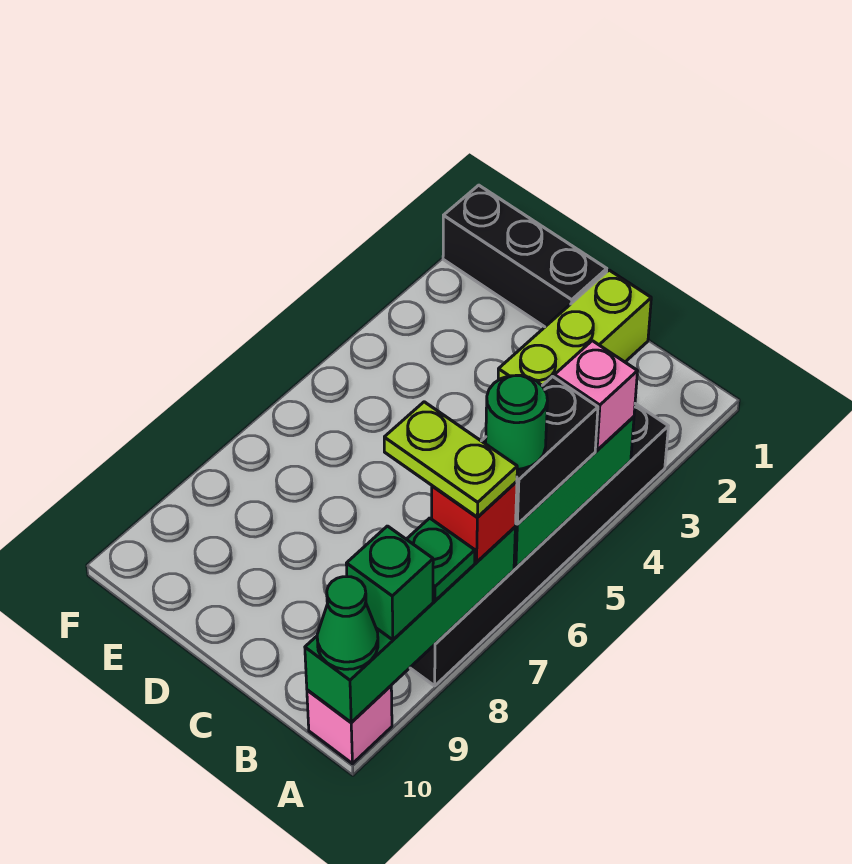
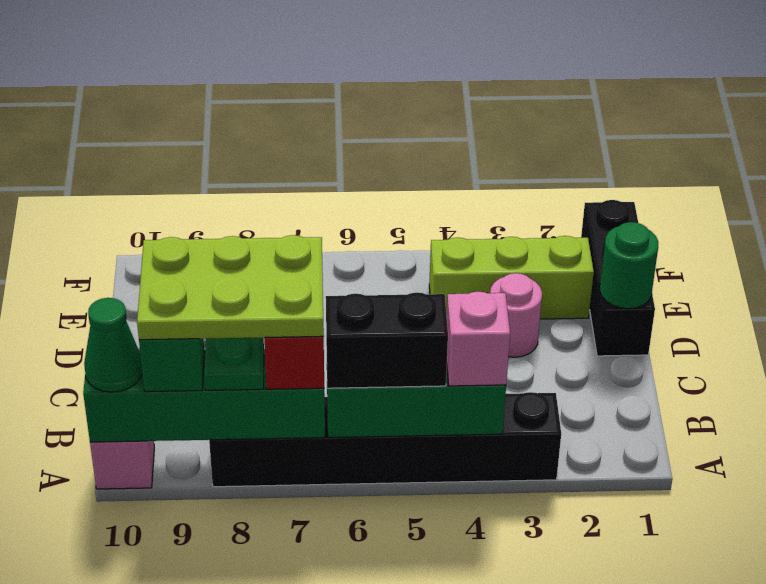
green 1x1 round brick [486,375,547,469] -> green 1x1 round brick moved to [600,222,658,309]
lime 1x2 plate [384,402,517,517] -> lime 2x3 plate [137,235,324,340]
lime 1x3 brick [498,270,651,385] -> lime 1x3 brick moved to [429,236,594,319]
none -> pink 1x1 round brick [490,273,542,357]

